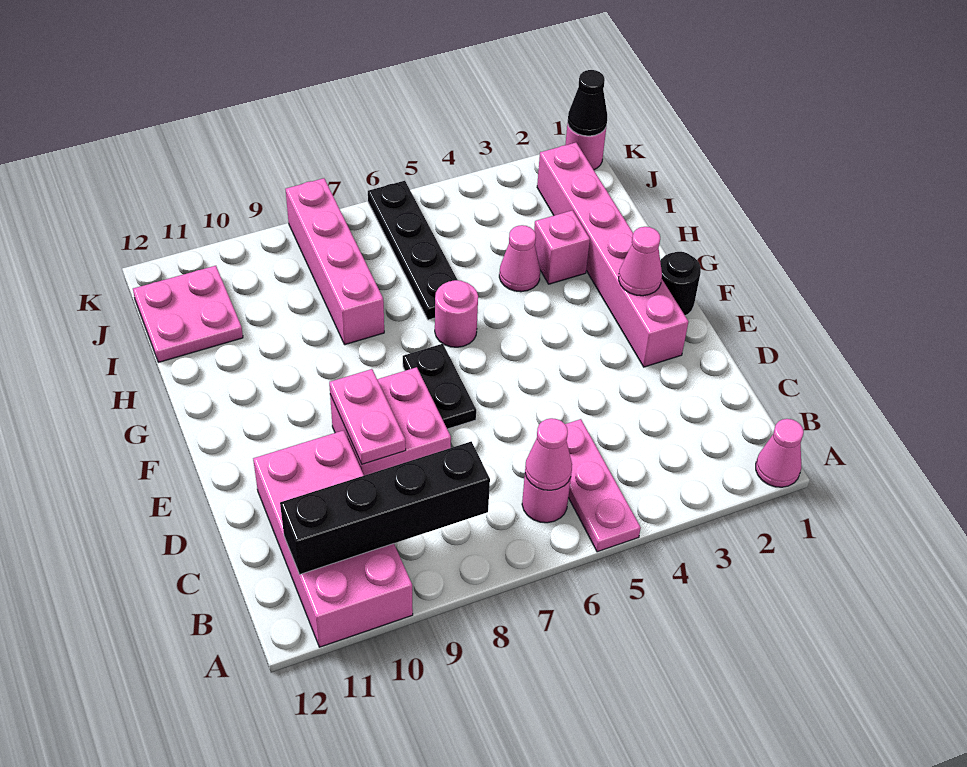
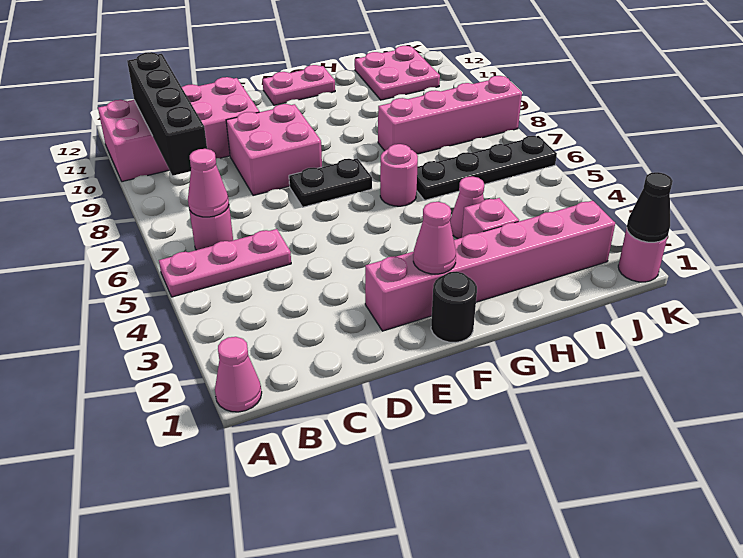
pink 1x2 plate [329,369,406,464] -> pink 1x2 plate moved to [262,65,335,105]

